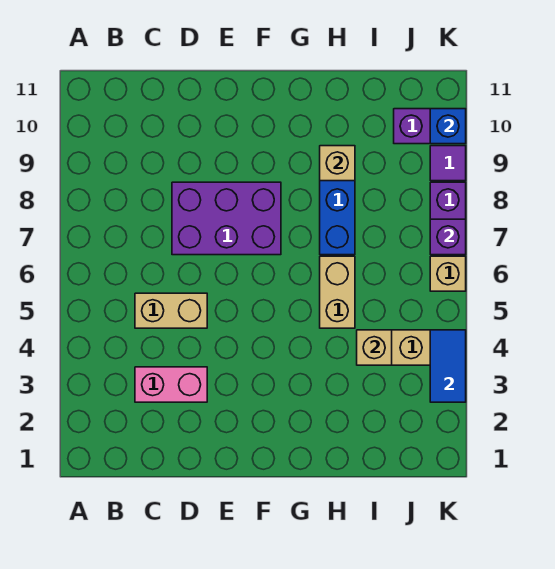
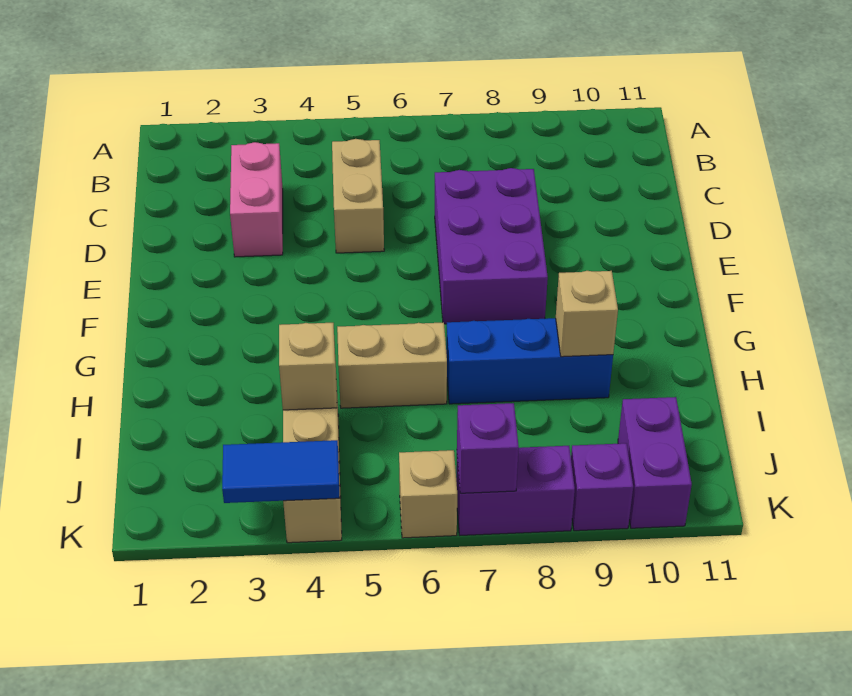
purple 1x1 tile [430,146,466,181] -> purple 1x1 brick [571,443,633,531]
blue 1x1 brick [430,109,466,144] -> none

